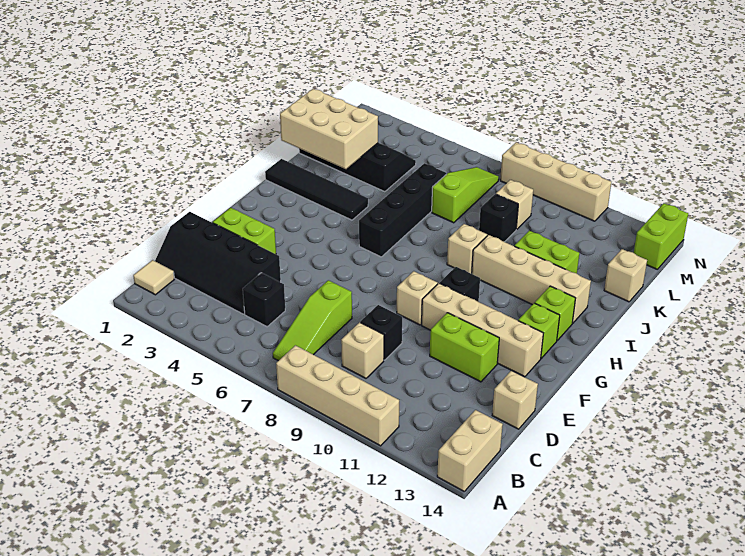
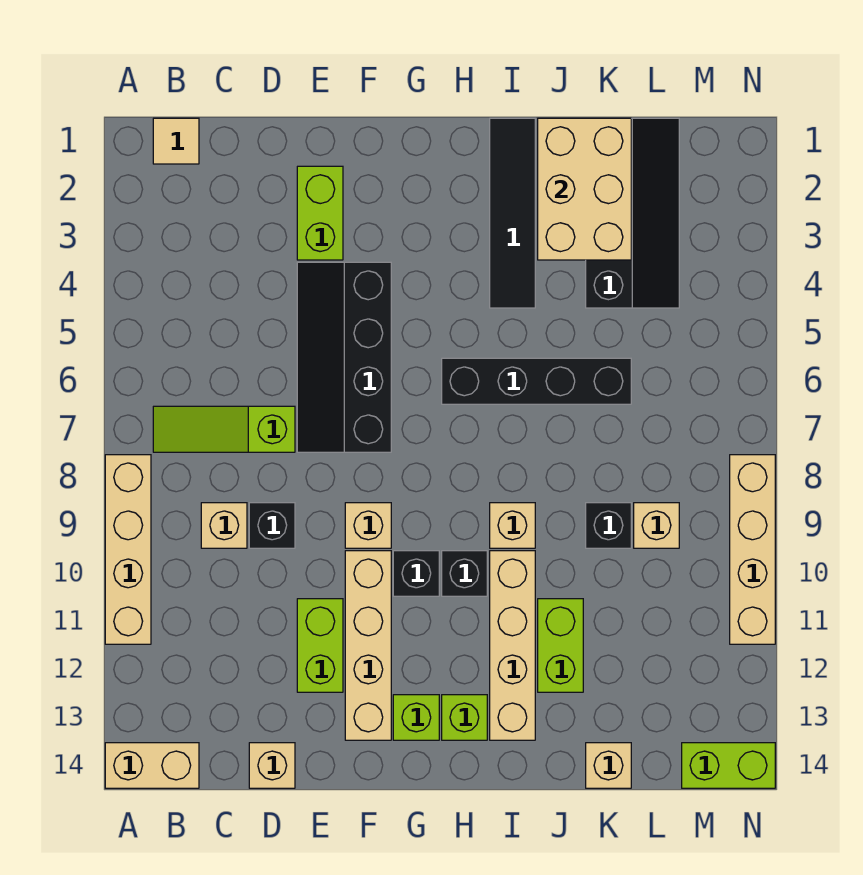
black 2x4 slope [155,212,281,314] -> black 2x4 slope moved to [297,262,391,452]
black 1x1 brick [243,273,285,327] -> black 1x1 brick moved to [442,551,487,596]
lime 1x3 slope [432,167,499,223] -> none

